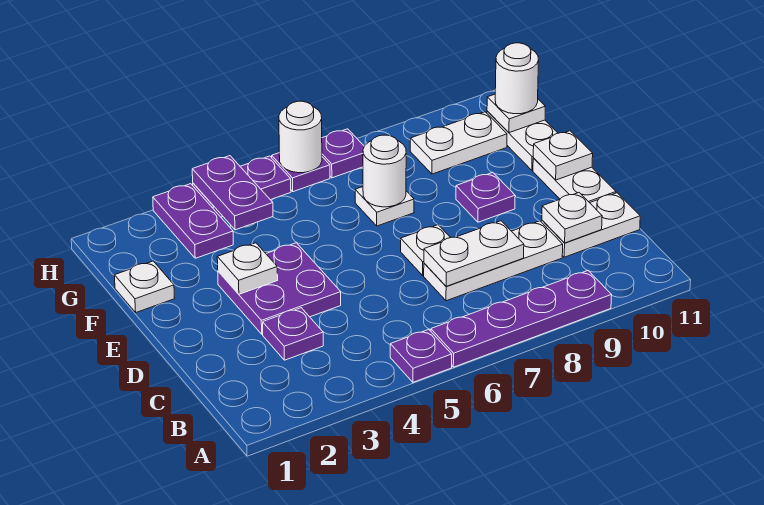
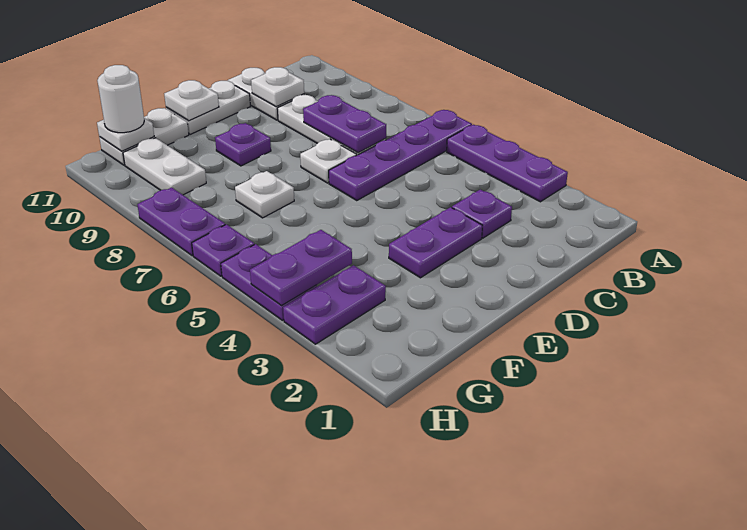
purple 1x1 plate [390,329,452,382] -> purple 1x3 plate [447,125,568,202]
purple 1x4 plate [431,271,612,367] -> purple 1x4 plate turned to [329,110,472,201]
white 1x2 plate [424,221,524,286] -> purple 1x2 plate [303,95,386,153]
purple 2x2 plate [218,243,341,334] -> purple 1x2 plate [389,207,483,278]
white 1x1 plate [217,243,278,294] -> none
white 1x1 plate [114,261,175,312] -> none
white 1x1 round brick [363,135,406,207] -> none
white 1x1 round brick [279,101,322,173] -> none
purple 1x1 plate [322,129,364,178] -> purple 1x2 plate [137,187,225,256]

